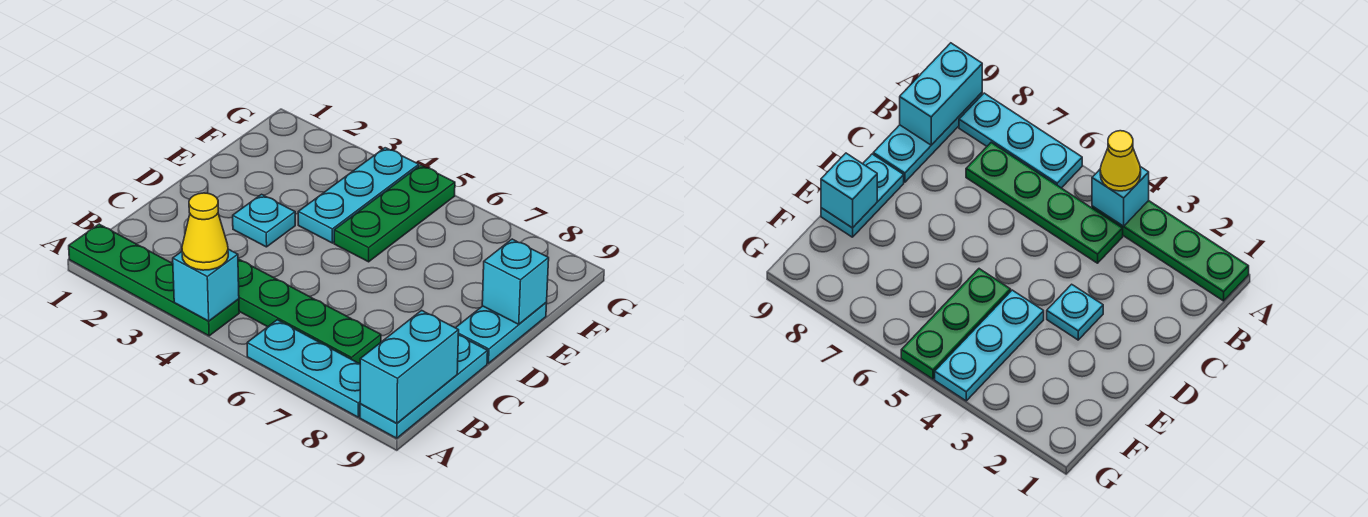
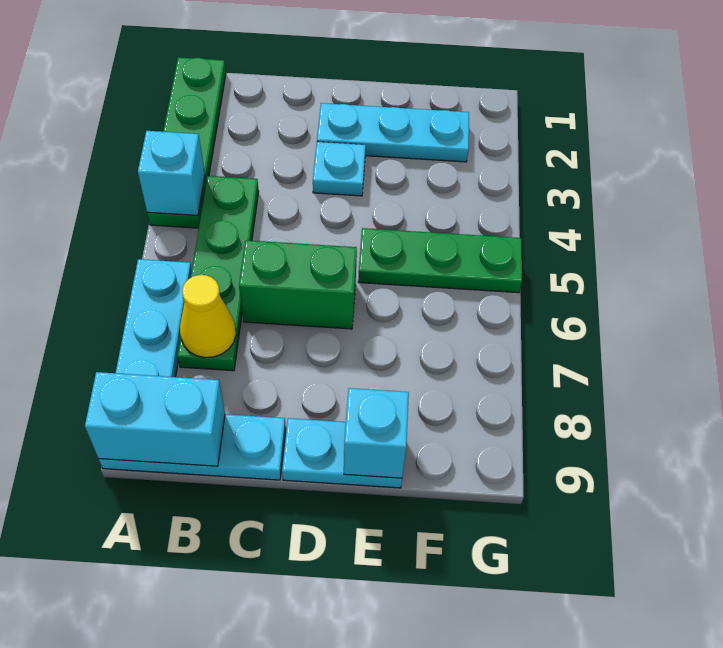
yellow 1x1 cone [182,193,228,270] -> yellow 1x1 cone moved to [180,275,236,358]
none -> green 1x2 brick [239,240,357,329]
cyan 1x3 plate [298,148,419,243] -> cyan 1x3 plate moved to [317,103,469,162]

